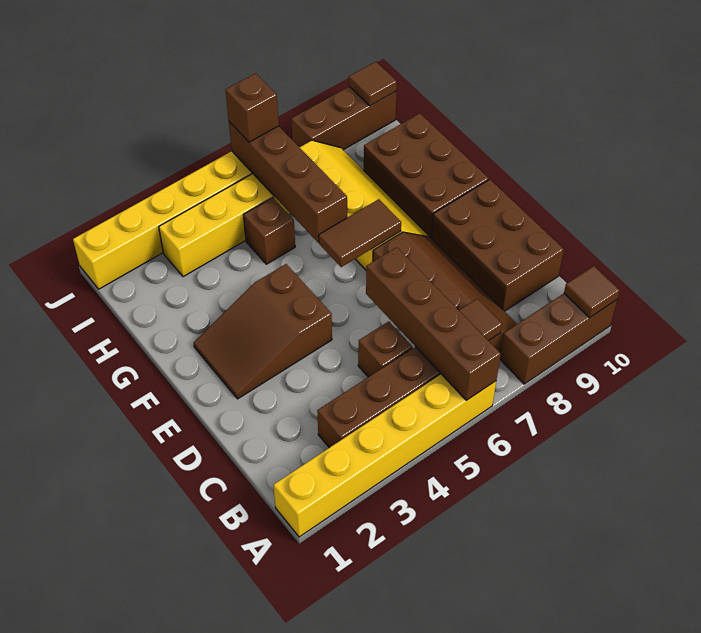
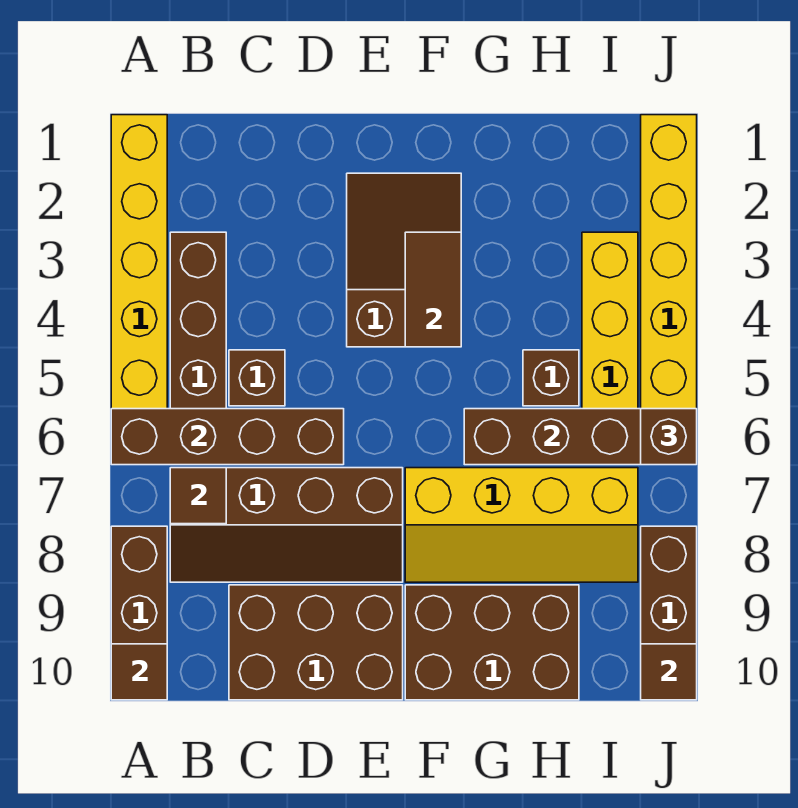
brown 1x2 tile [319,199,401,267] -> brown 1x2 tile moved to [405,232,461,347]

